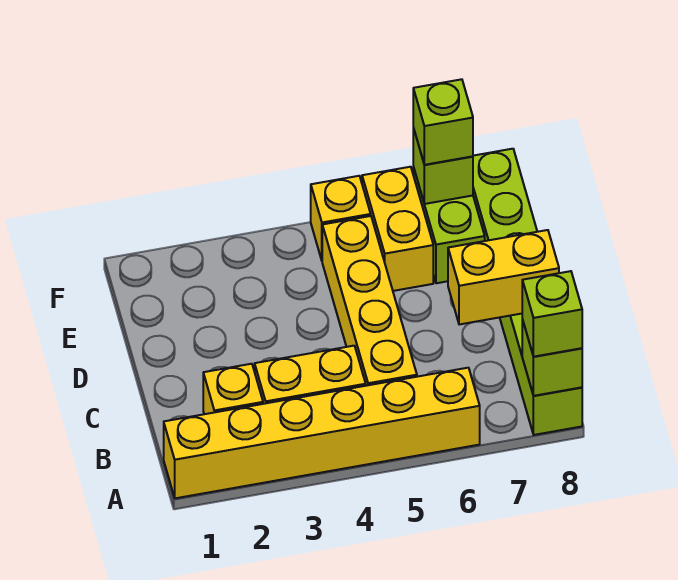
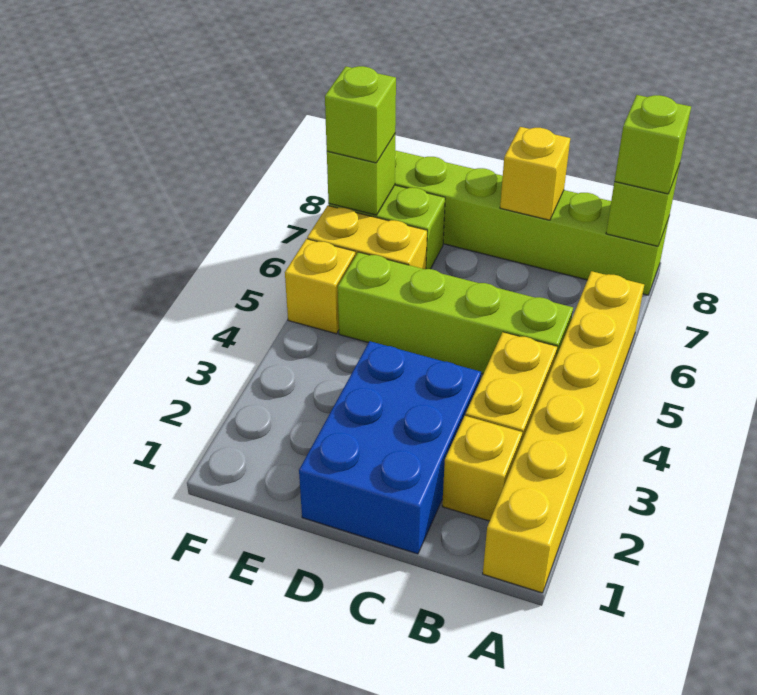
yellow 1x4 brick [322,216,417,386] -> lime 1x4 brick [338,252,573,374]
none -> blue 2x3 brick [299,341,481,554]
yellow 1x2 brick [448,230,559,325] -> yellow 1x1 brick [500,127,570,220]

